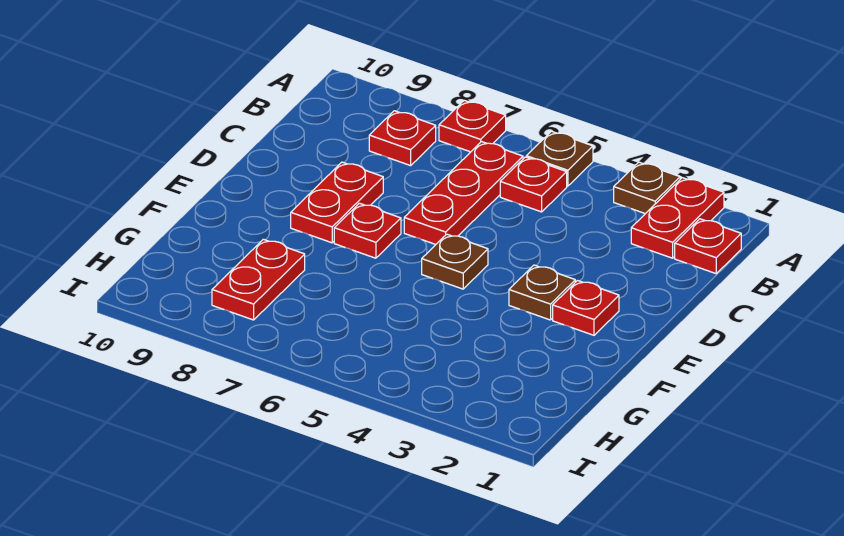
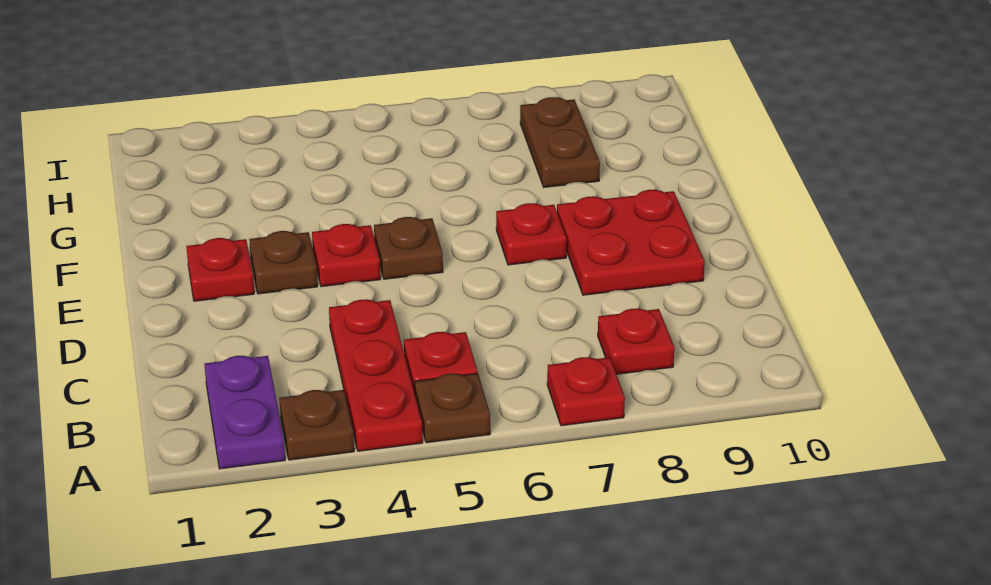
red 1x2 plate [631,178,724,258] -> purple 1x2 plate [204,356,285,469]
red 1x1 plate [675,219,741,274] -> red 1x1 plate moved to [312,224,381,287]
red 1x3 plate [404,142,523,244] -> red 1x3 plate moved to [329,299,423,451]
red 1x2 plate [291,162,383,243] -> red 2x2 plate [557,190,705,295]
red 1x2 plate [212,239,305,320] -> brown 1x2 plate [520,97,600,187]

